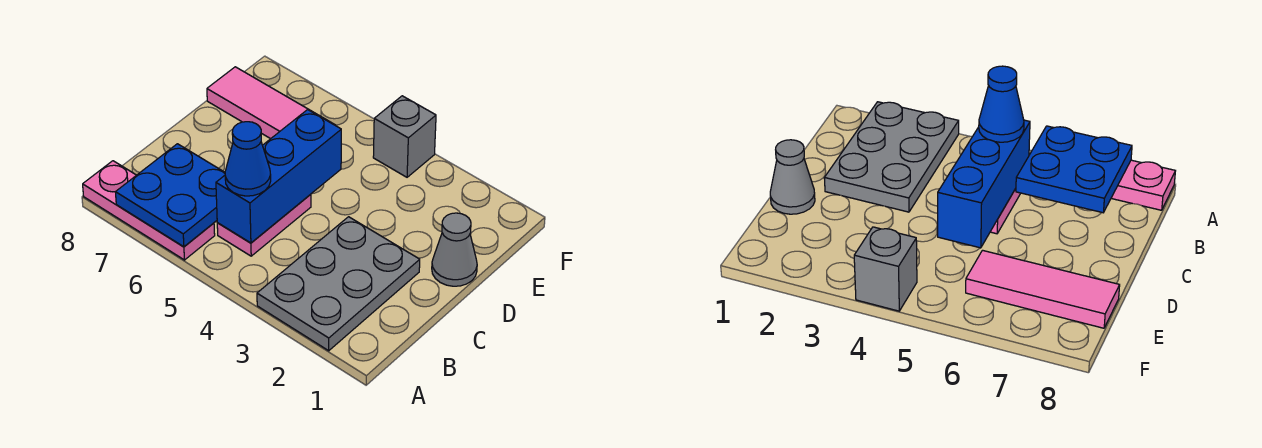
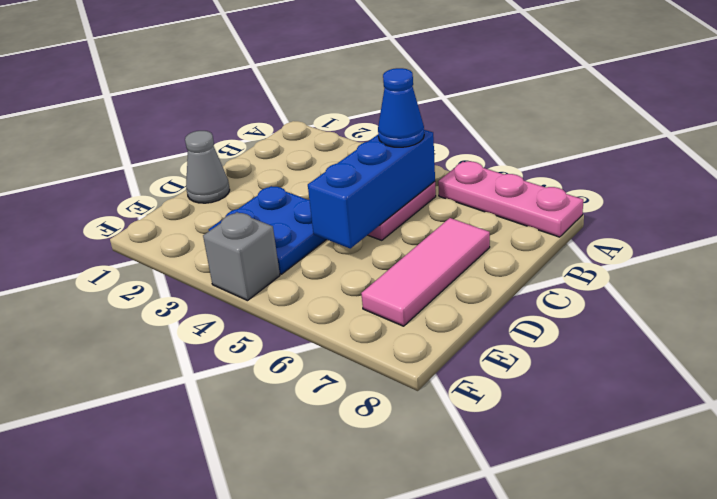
grey 2x3 plate [257,217,420,351] -> none
blue 2x2 plate [115,144,225,247] -> blue 2x2 plate moved to [209,186,326,274]
pink 1x3 tile [207,67,335,139] -> pink 1x3 tile turned to [361,218,490,326]

